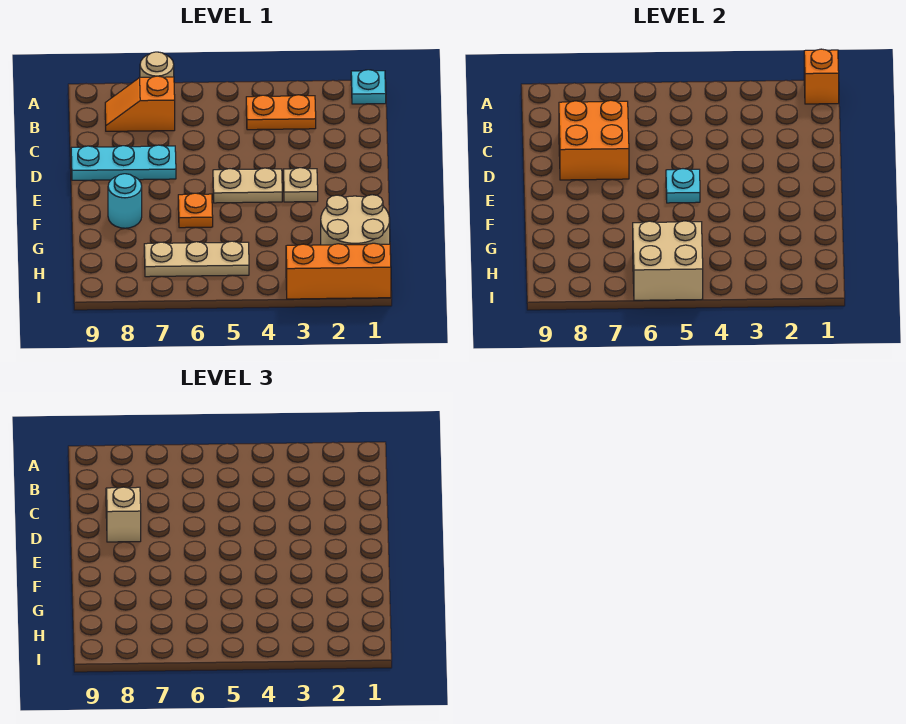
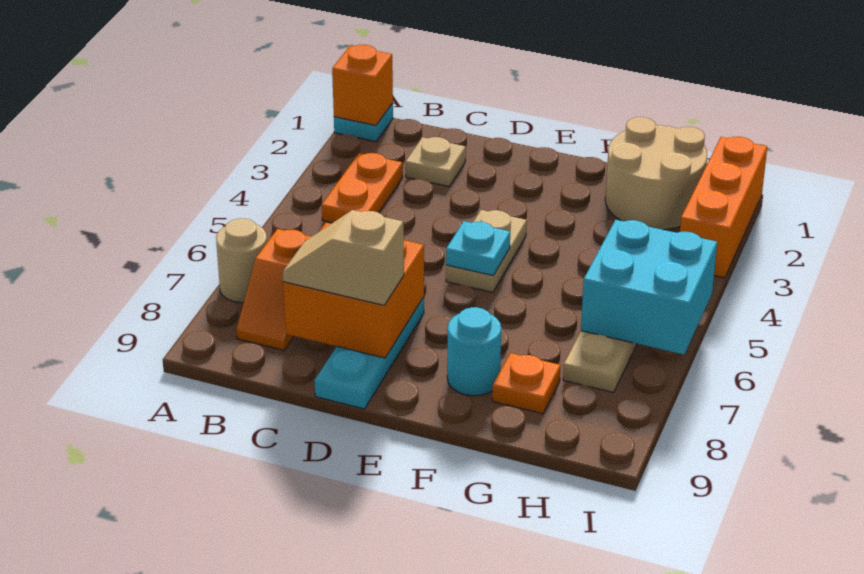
tan 1x1 plate [283,168,318,202] -> tan 1x1 plate moved to [406,137,466,186]
orange 1x1 plate [178,193,213,228] -> orange 1x1 plate moved to [492,353,560,414]
tan 2x2 brick [633,221,703,300] -> cyan 2x2 brick [581,220,717,355]

